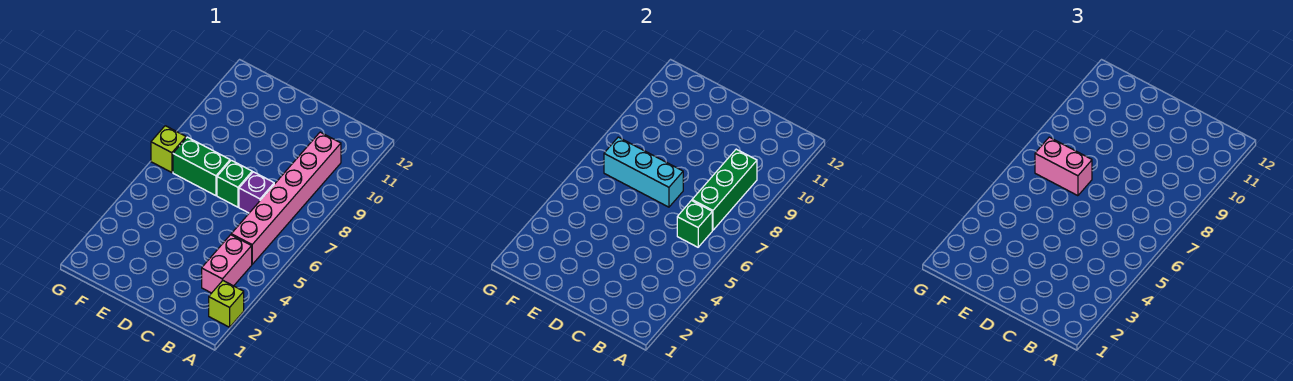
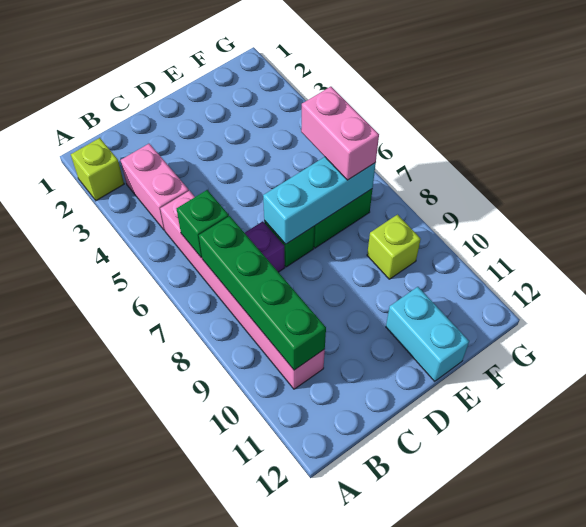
green 1x3 brick [692,149,757,230] -> green 1x4 brick [199,216,326,370]
pink 1x2 brick [1035,137,1092,196] -> pink 1x2 brick turned to [301,87,379,180]
none -> cyan 1x2 brick [386,287,469,381]
lime 1x1 brick [151,126,186,173] -> lime 1x1 brick moved to [367,215,421,279]

